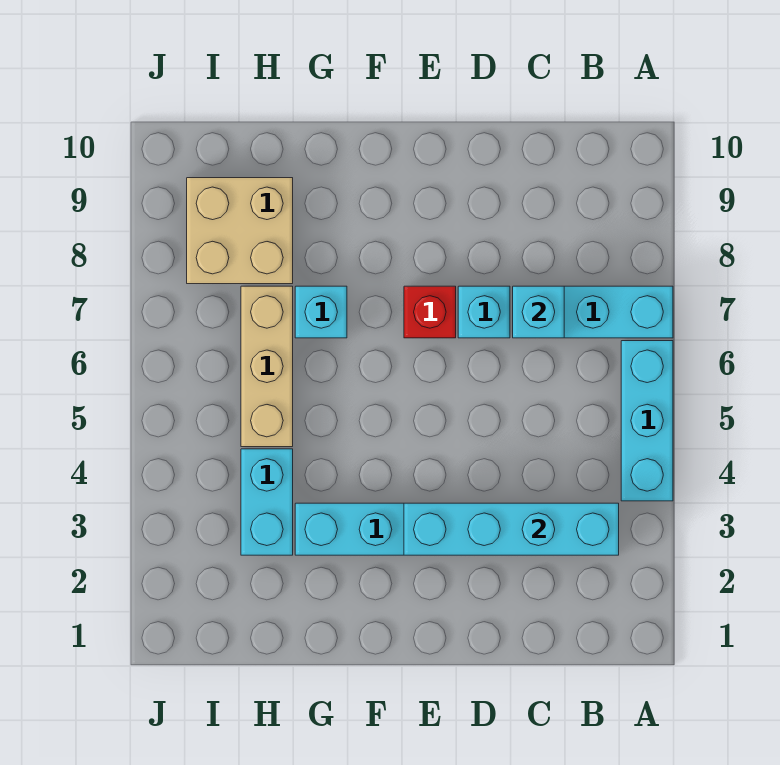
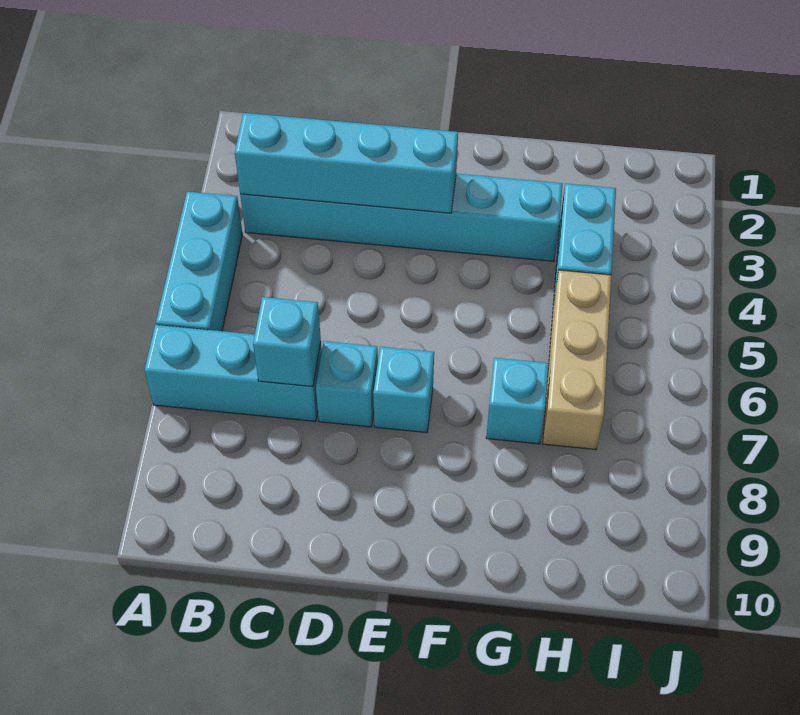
red 1x1 brick [404,286,456,338] -> cyan 1x1 brick [373,347,434,433]
tan 2x2 brick [187,178,293,284] -> none

